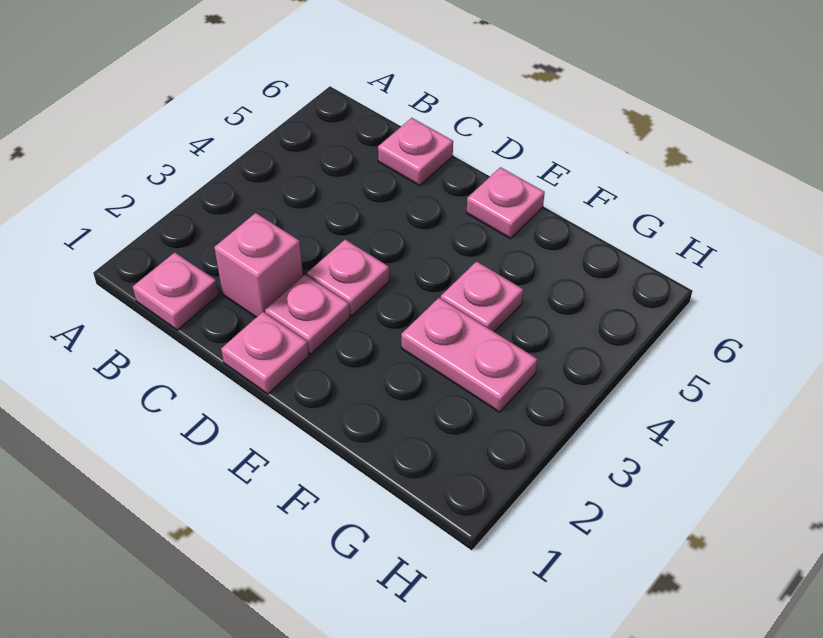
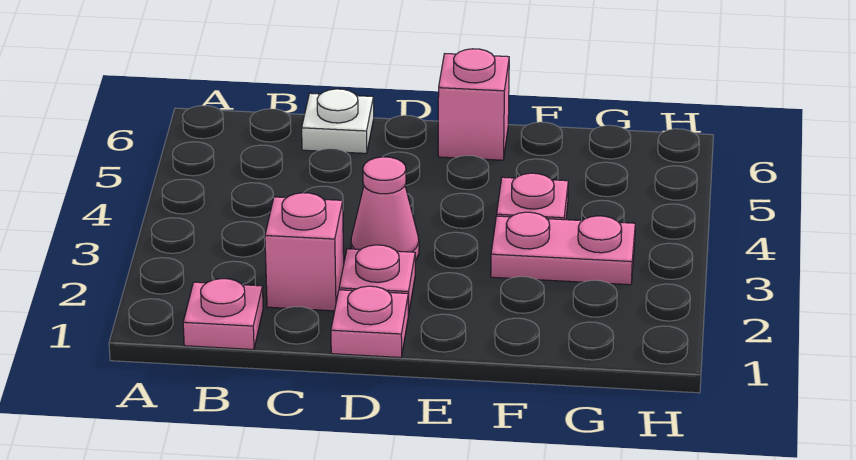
pink 1x1 plate [378,118,453,186] -> white 1x1 plate [302,89,374,153]
pink 1x1 plate [307,240,389,316] -> pink 1x1 cone [351,157,419,261]
pink 1x1 plate [467,167,545,239] -> pink 1x1 brick [438,49,509,160]

